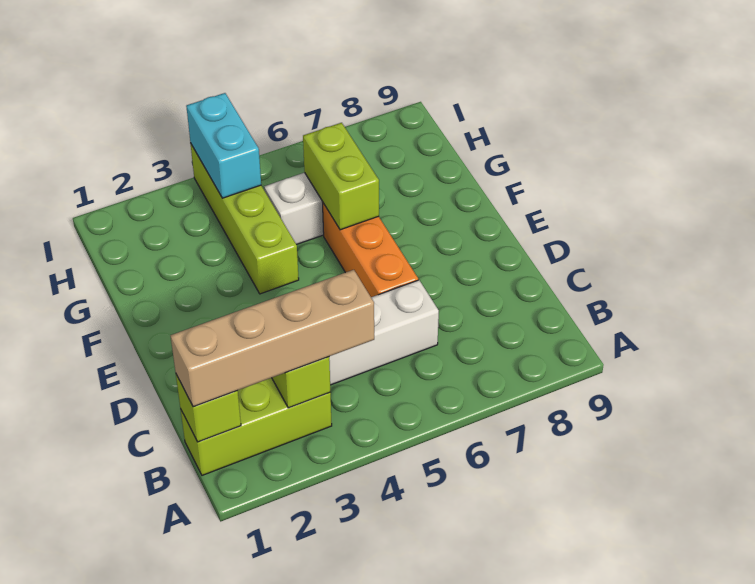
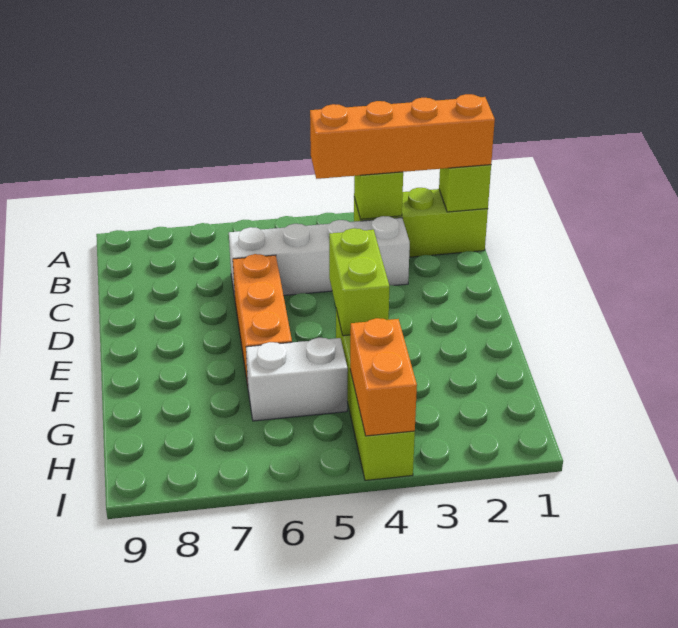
tan 1x4 brick [171,270,374,407] -> orange 1x4 brick [310,94,495,179]
lime 1x2 brick [303,123,379,230] -> lime 1x2 brick moved to [329,228,389,336]
cyan 1x2 brick [186,93,261,198] -> orange 1x2 brick [350,318,417,436]

